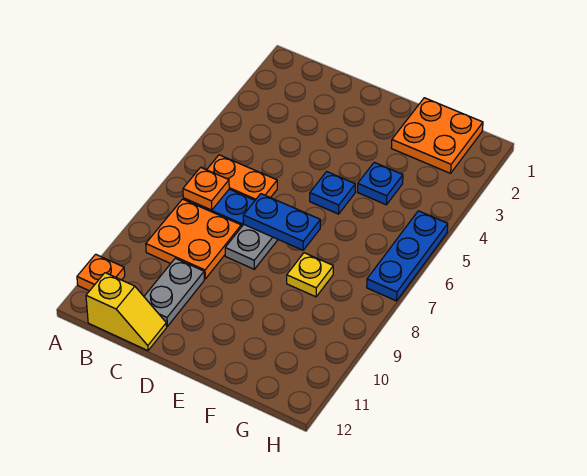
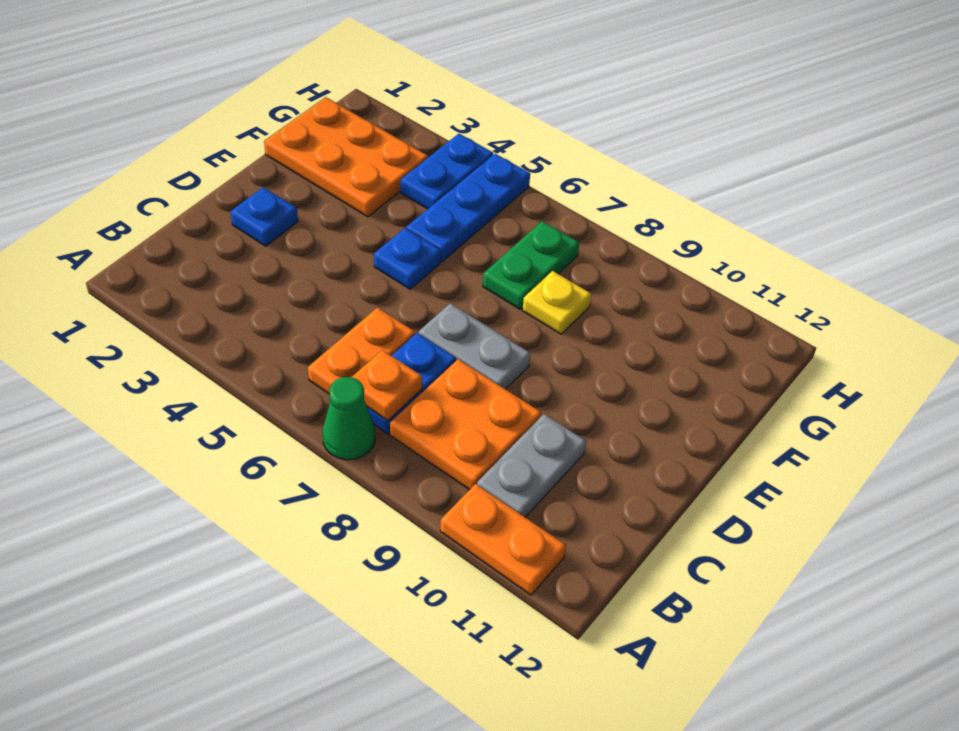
none -> green 1x1 cone [322,377,375,460]
orange 1x1 plate [77,254,125,291] -> orange 1x2 plate [440,484,566,595]
yellow 1x2 slope [86,273,167,351] -> none
grey 1x2 plate [144,258,204,326] -> grey 1x2 plate turned to [477,414,586,517]
blue 1x2 plate [243,194,320,250] -> blue 1x2 plate moved to [401,134,493,209]
orange 2x2 plate [391,98,483,173] -> orange 2x3 plate [264,97,428,217]
blue 1x1 plate [357,163,403,205] -> blue 1x1 plate moved to [231,187,298,246]
none -> green 1x2 plate [483,221,579,309]
blue 1x3 plate [367,211,448,301] -> blue 1x3 plate turned to [406,154,530,262]

